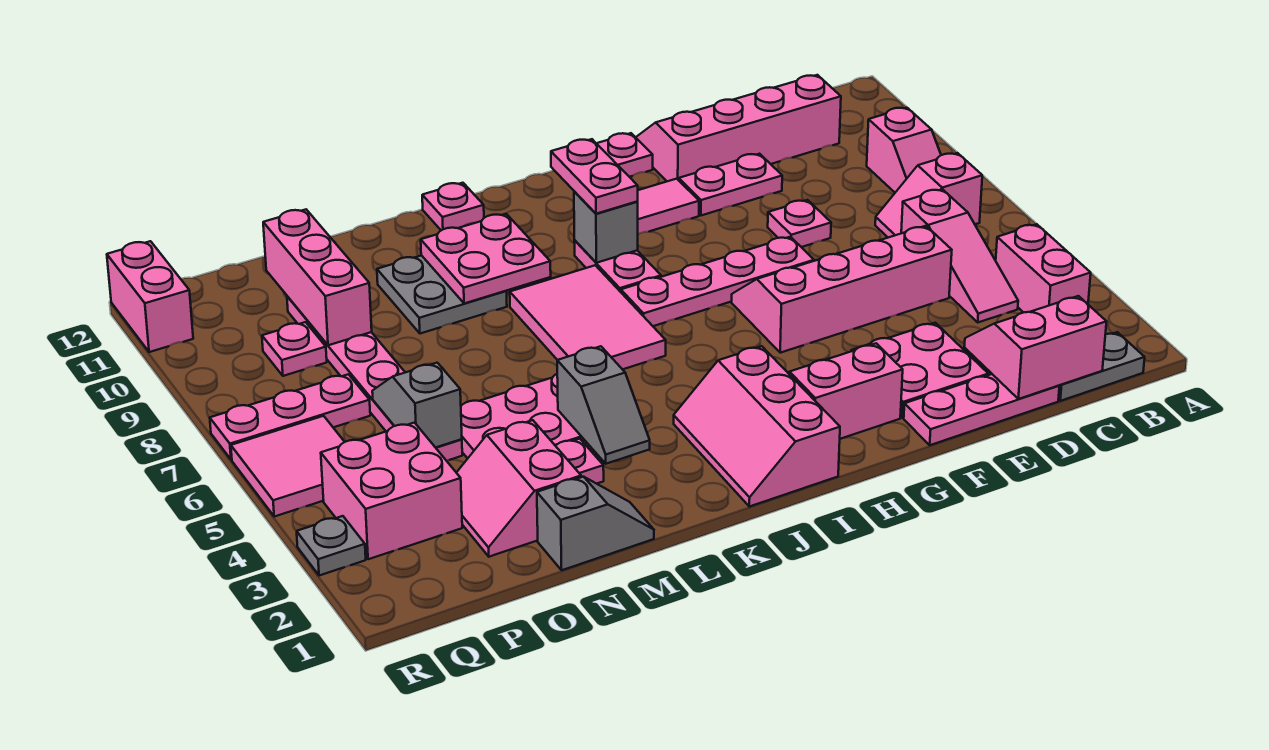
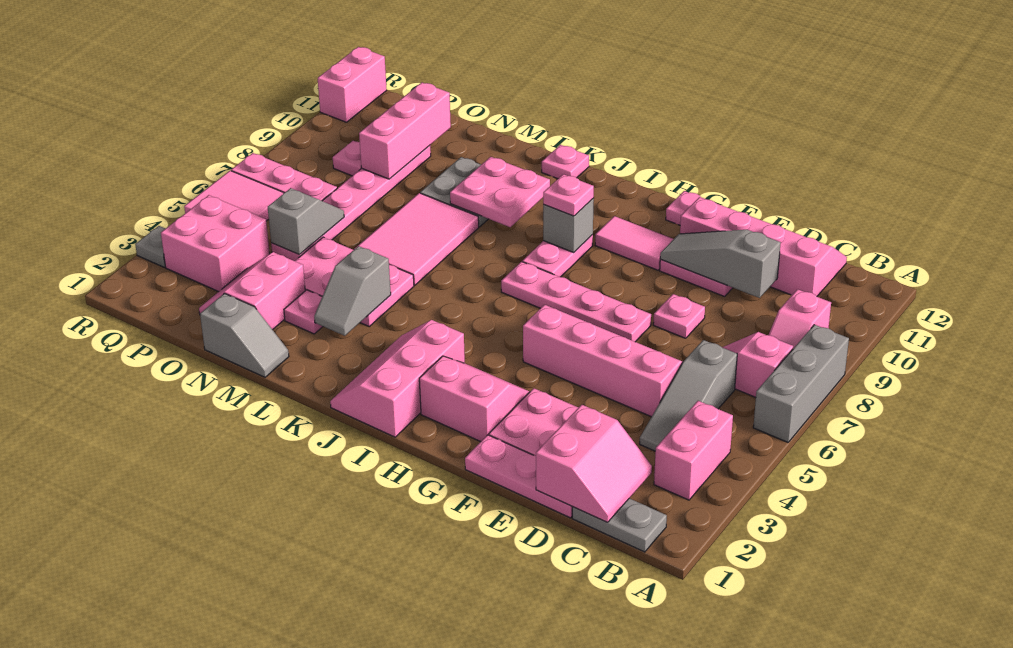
none -> grey 1x3 brick [753,325,849,442]
pink 2x2 slope [964,296,1107,399] -> pink 2x2 slope turned to [536,405,652,522]
pink 1x3 slope [901,189,1018,322] -> grey 1x3 slope [640,340,737,451]
none -> grey 1x3 slope [660,230,780,298]
pink 1x2 plate [551,139,638,214] -> pink 1x1 plate [543,174,594,216]
pink 2x3 tile [510,265,666,369] -> pink 2x3 tile moved to [355,193,479,285]

